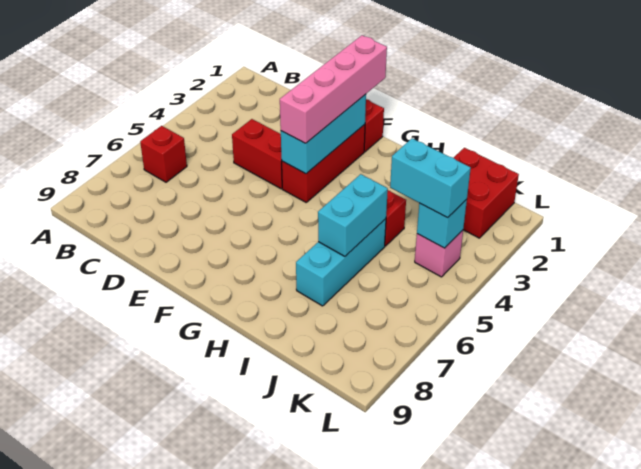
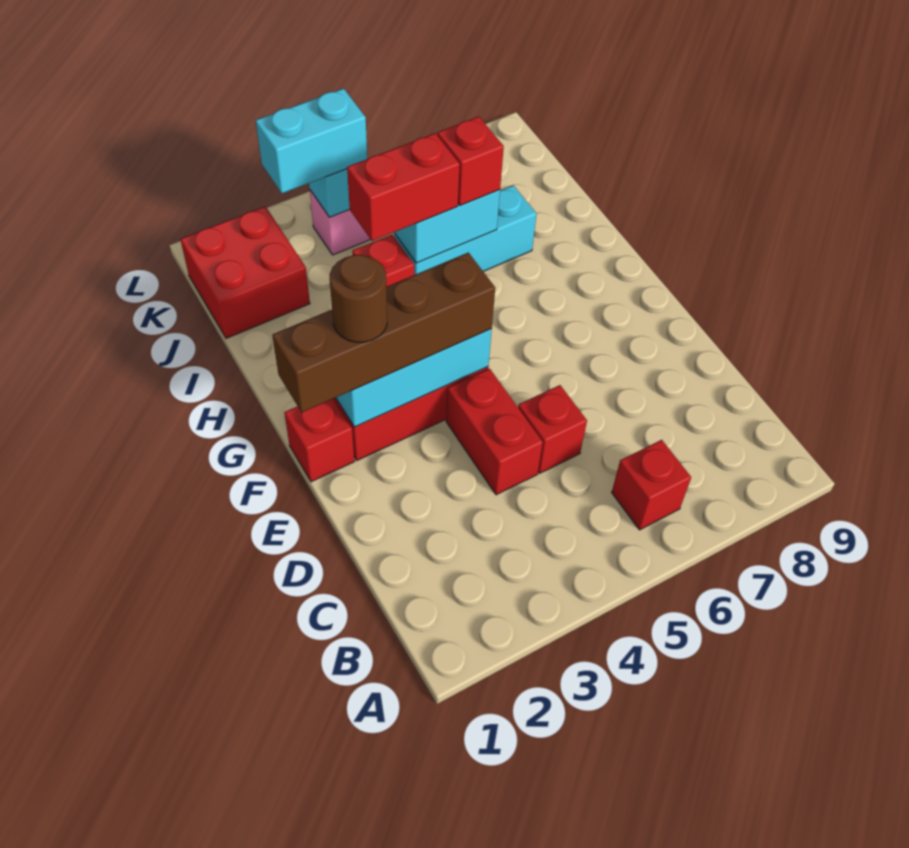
none -> red 1x1 brick [518,385,587,473]
pink 1x4 brick [280,35,387,143] -> brown 1x4 brick [272,253,495,412]
none -> brown 1x1 round brick [330,255,387,342]
none -> red 1x2 brick [347,133,460,241]
none -> red 1x1 brick [437,117,504,206]
cyan 1x2 brick [390,138,471,218] -> cyan 1x2 brick turned to [256,89,367,193]

